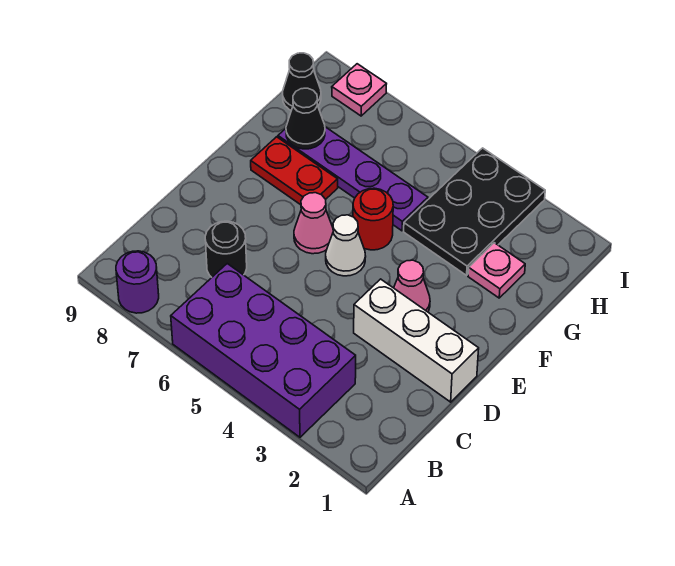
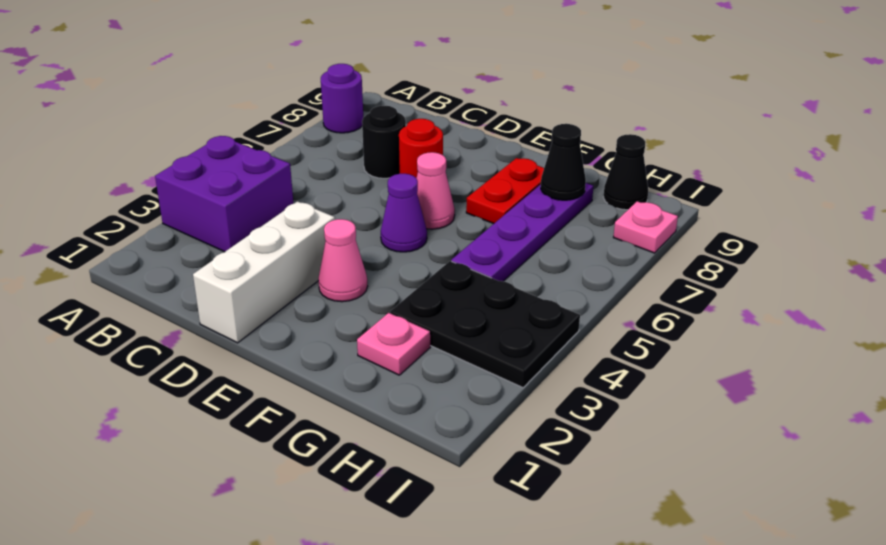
purple 2x4 brick [171,264,356,437] -> purple 2x2 brick [155,136,293,252]
white 1x1 cone [326,215,366,276] -> purple 1x1 cone [381,174,427,252]
red 1x1 round brick [353,188,393,250] -> red 1x1 round brick moved to [399,119,443,178]

